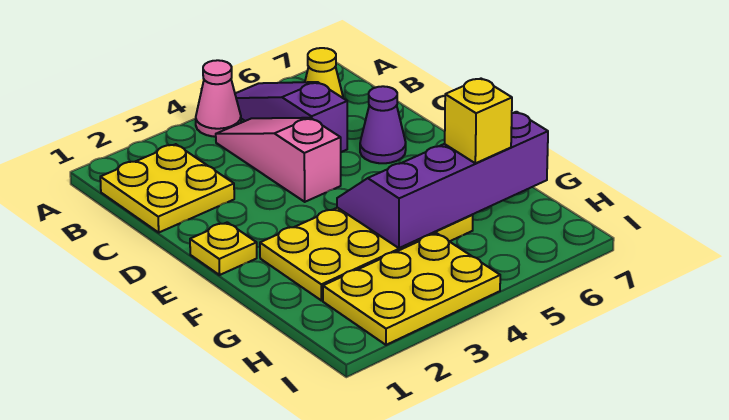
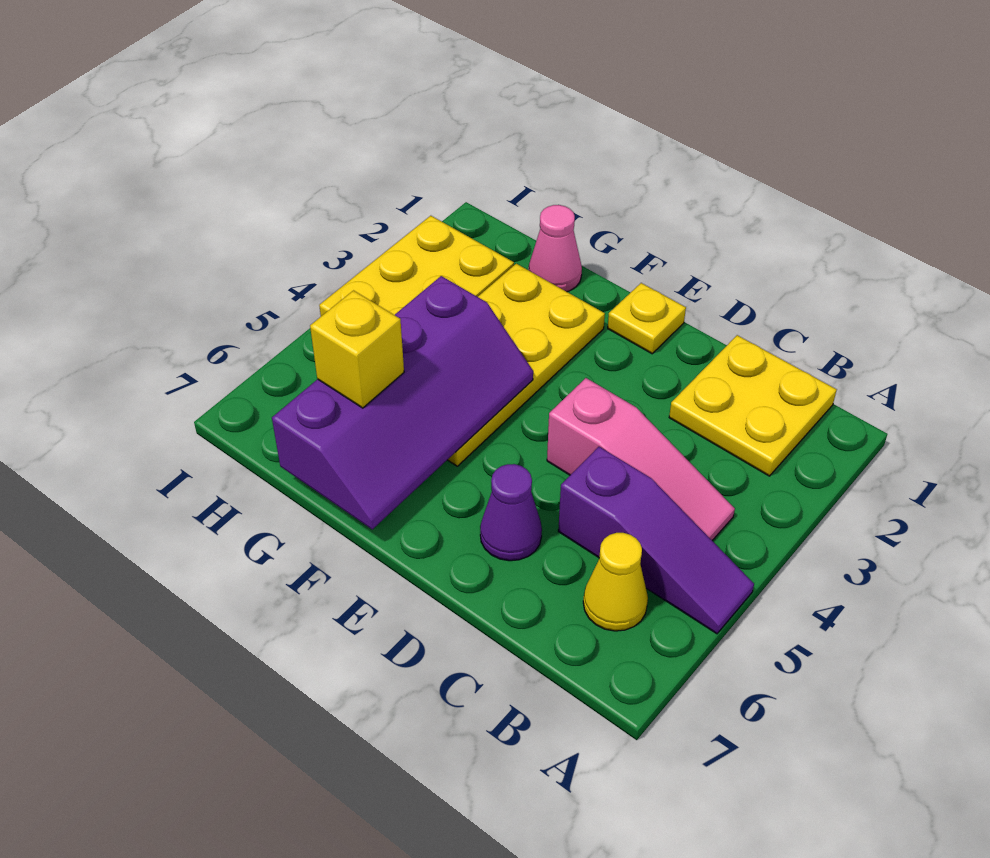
pink 1x1 cone [196,60,241,137] -> pink 1x1 cone moved to [529,205,582,292]

